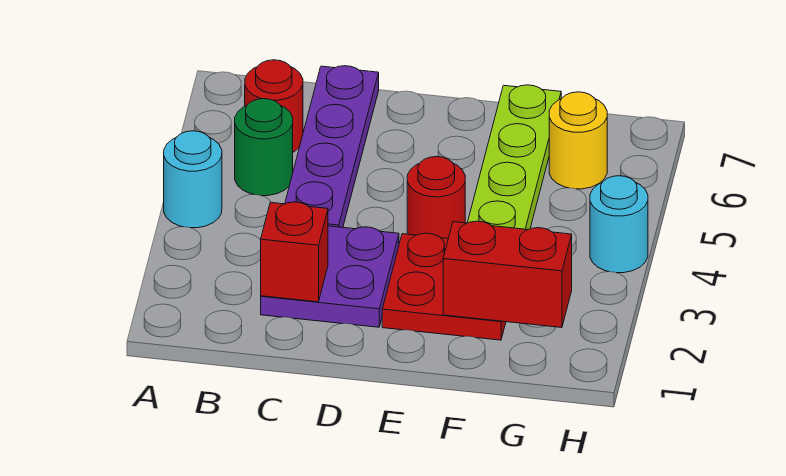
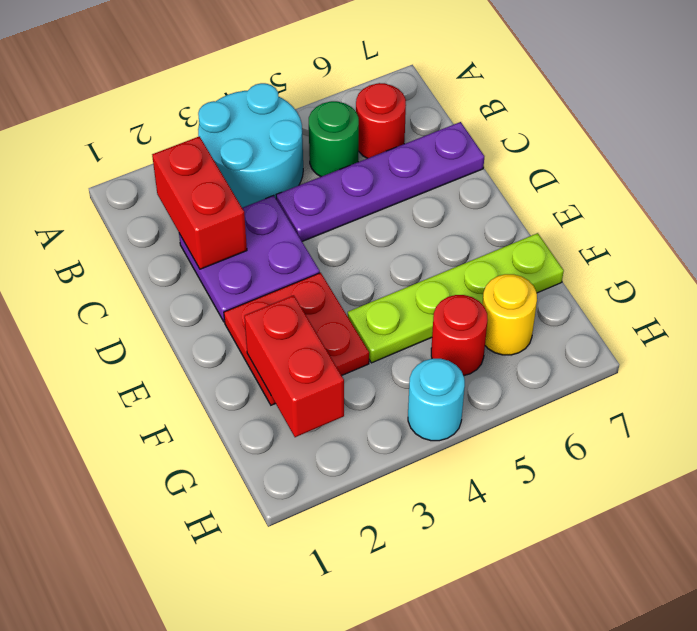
cyan 1x1 round brick [164,131,222,228] -> cyan 2x2 round brick [198,83,303,208]
red 1x1 brick [261,202,328,302] -> red 1x2 brick [152,136,247,269]
red 1x1 round brick [407,157,465,239] -> red 1x1 round brick moved to [431,295,488,376]

